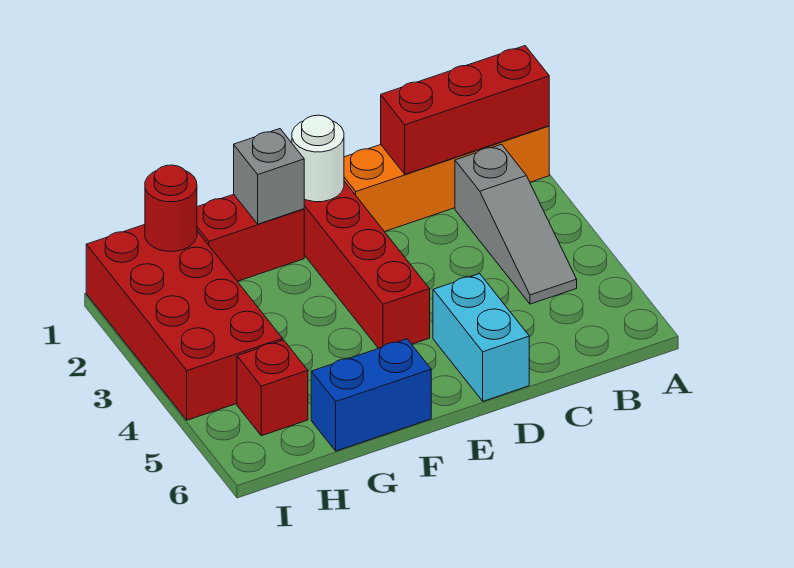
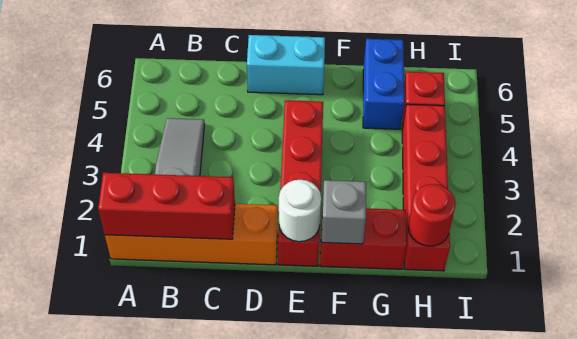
cyan 1x2 brick [433,274,529,401] -> cyan 1x2 brick turned to [247,35,325,95]
blue 1x2 brick [311,339,431,451] -> blue 1x2 brick turned to [363,39,404,129]
red 2x4 brick [86,225,282,420] -> red 1x4 brick [402,104,450,271]

